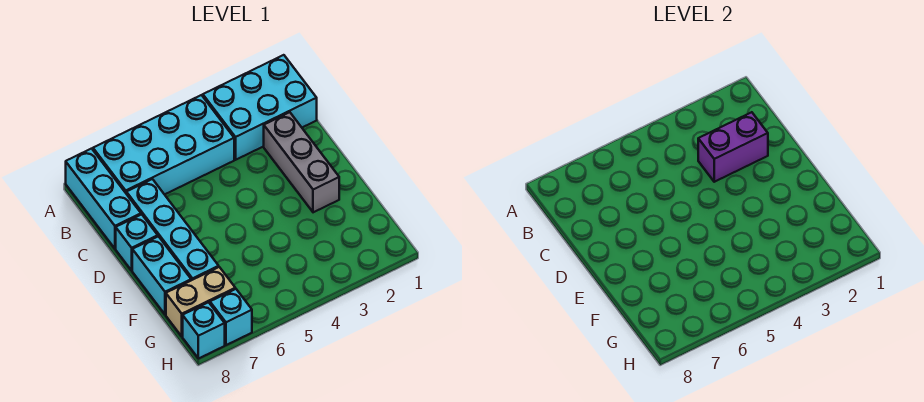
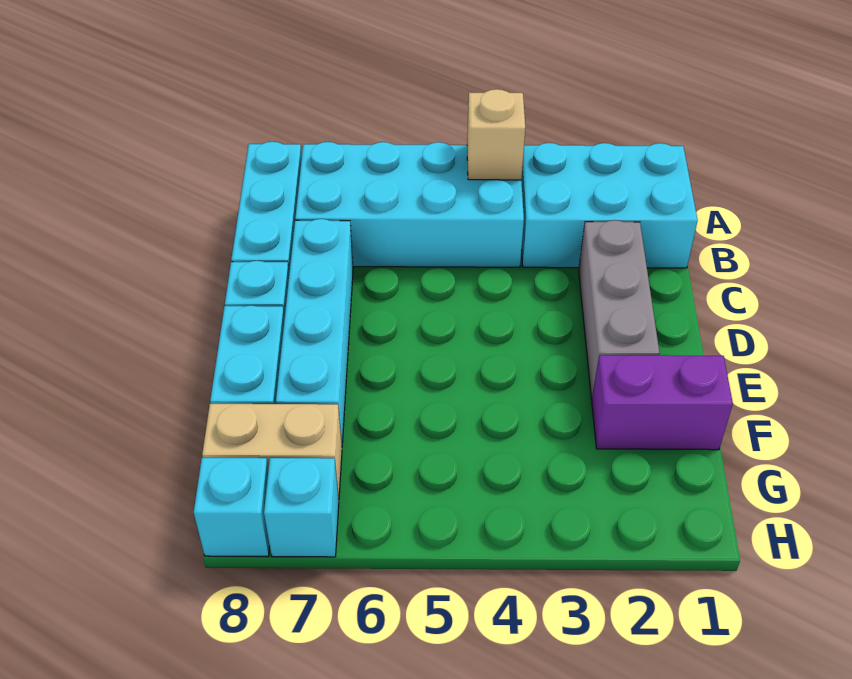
none -> tan 1x1 brick [467,89,525,180]
purple 1x2 brick [698,112,768,182] -> purple 1x2 brick moved to [592,355,733,450]

